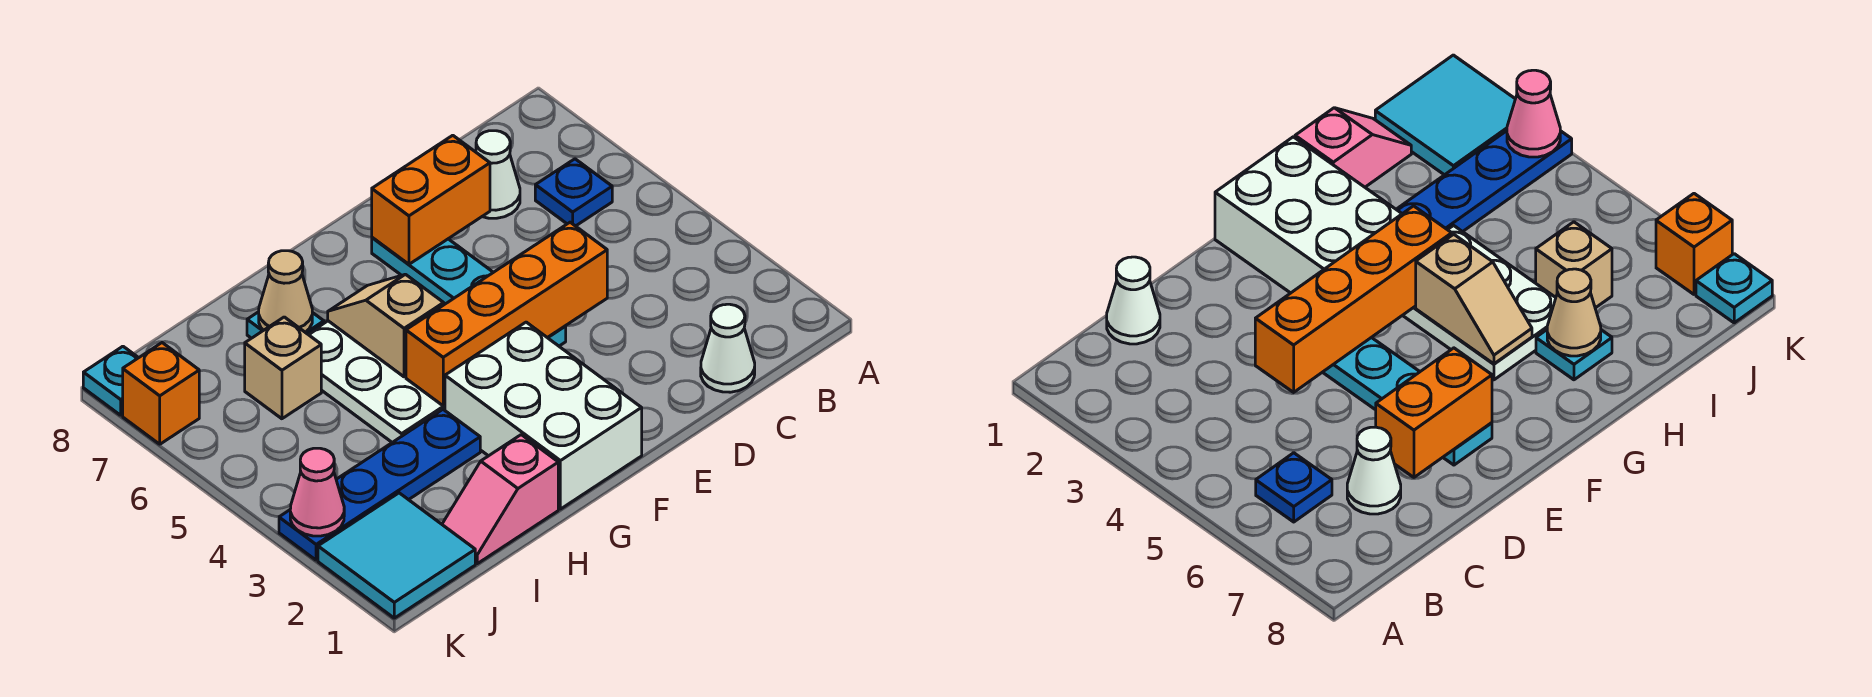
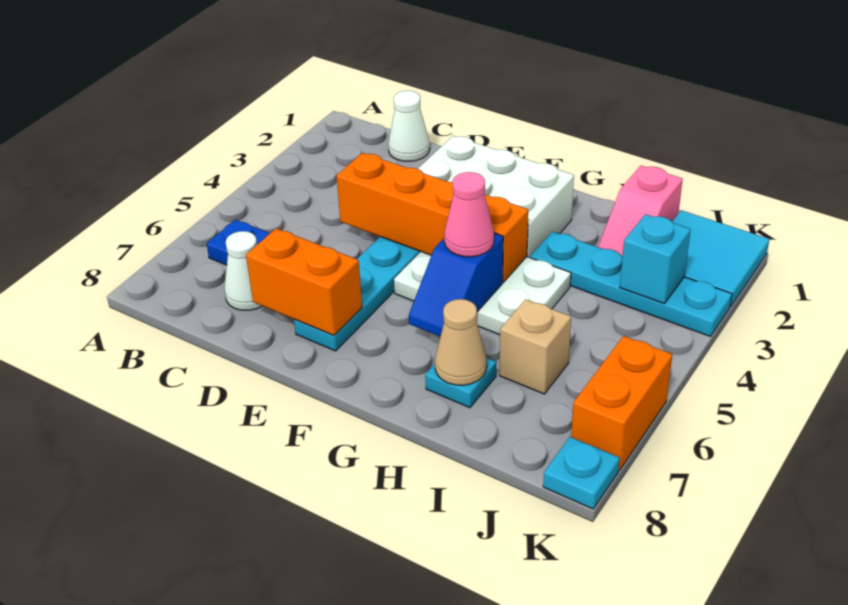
white 2x3 brick [445,322,642,509] -> white 2x3 brick turned to [418,136,574,258]
white 2x3 plate [308,321,445,442] -> white 2x3 plate turned to [394,252,571,335]
tan 1x2 slope [328,274,444,377] -> blue 1x2 slope [409,233,503,337]
pink 1x2 slope [442,435,558,564] -> pink 1x2 slope turned to [598,166,683,256]
blue 1x4 plate [279,410,480,560] -> cyan 1x4 plate [530,231,732,336]
none -> cyan 1x1 brick [620,214,691,303]
pink 1x1 cone [290,448,344,536] -> pink 1x1 cone moved to [444,172,494,257]
orange 1x1 brick [123,343,199,444] -> orange 1x2 brick [571,336,672,471]

